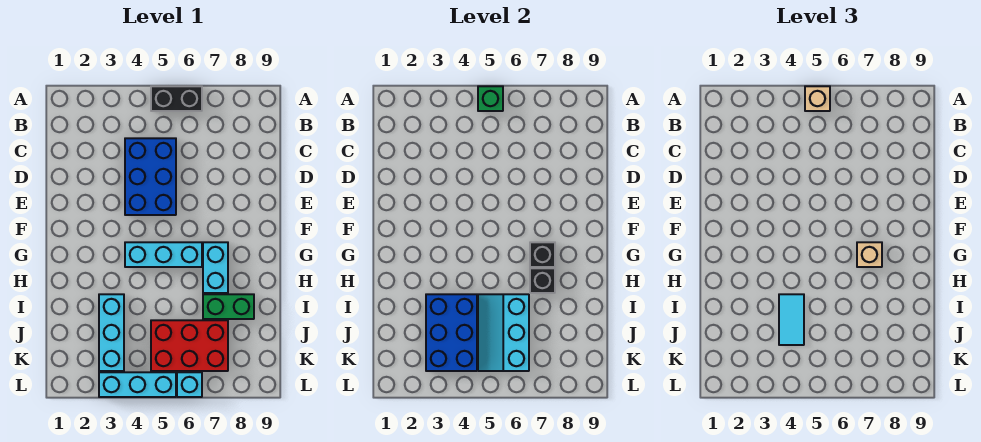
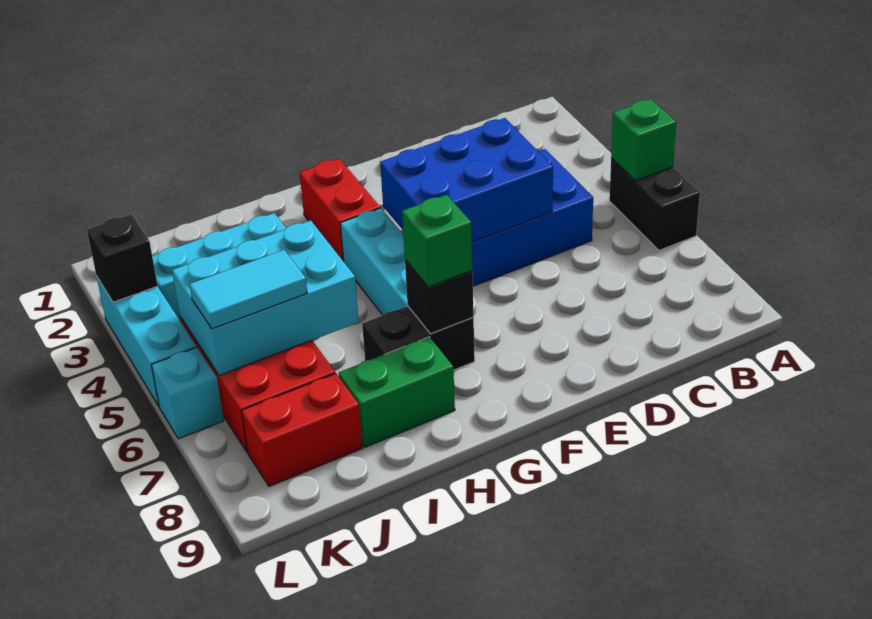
tan 1x1 brick [805,86,830,111] -> none
none -> red 1x2 brick [299,158,380,262]
cyan 1x2 brick [203,242,228,293] -> black 1x2 brick [362,306,475,370]
tan 1x1 brick [857,242,882,267] -> green 1x1 brick [402,195,472,287]
black 1x1 brick [530,268,555,293] -> black 1x1 brick moved to [87,214,158,302]
blue 2x3 brick [426,294,477,371] -> blue 2x3 brick moved to [380,118,553,242]
cyan 1x2 tile [779,294,804,345] -> cyan 1x2 tile moved to [190,250,307,329]
cyan 2x3 slope [478,294,529,371] -> cyan 2x3 brick [172,220,359,376]
green 1x2 brick [203,294,254,319] -> green 1x2 brick turned to [339,337,455,447]
none -> red 1x2 brick [242,373,363,486]

